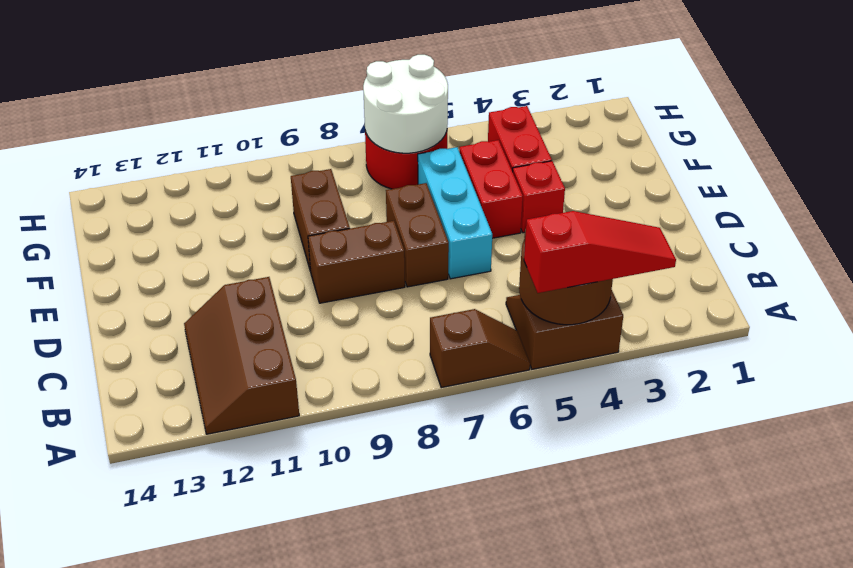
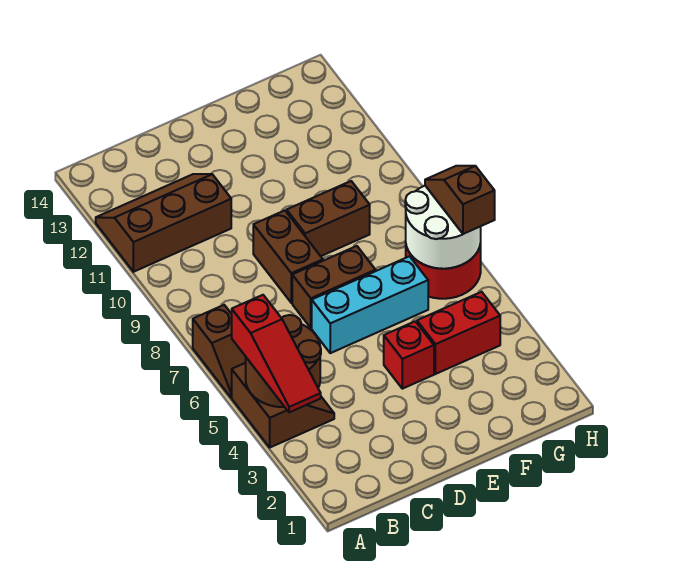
red 1x2 brick [459,140,523,238] -> none
none -> brown 1x2 slope [425,166,495,234]

